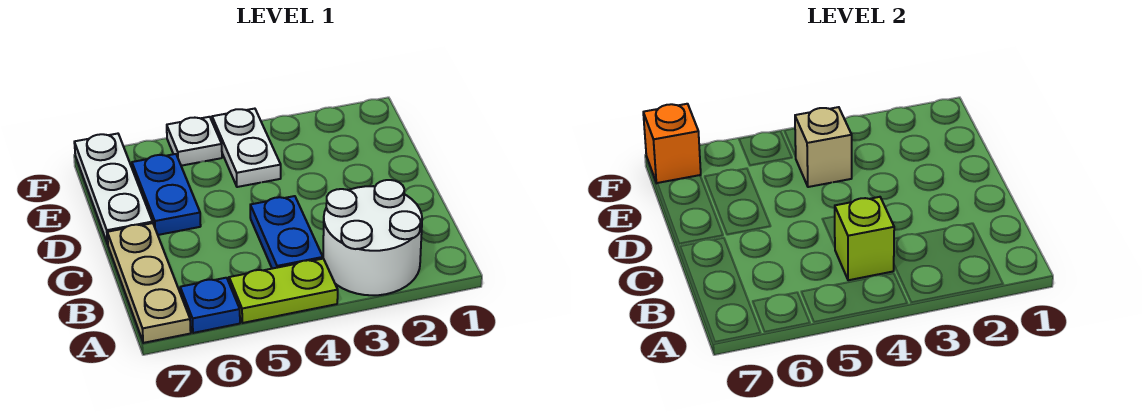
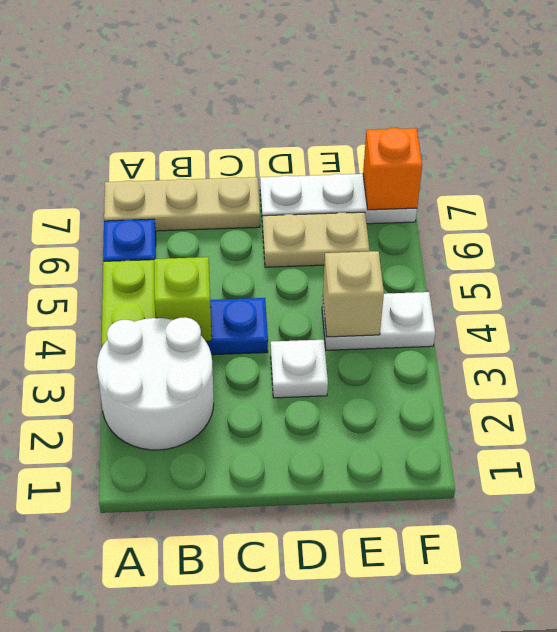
blue 1x2 plate [132,154,201,235] -> tan 1x2 plate [263,212,370,267]
white 1x1 plate [167,117,222,166] -> white 1x1 plate moved to [271,340,328,398]

